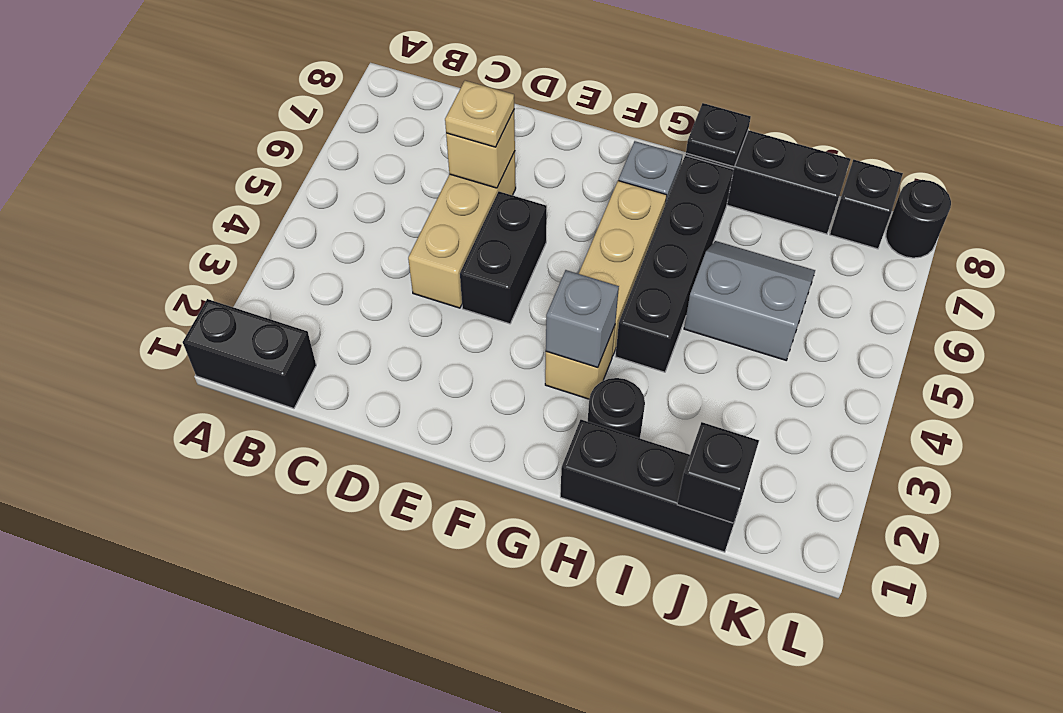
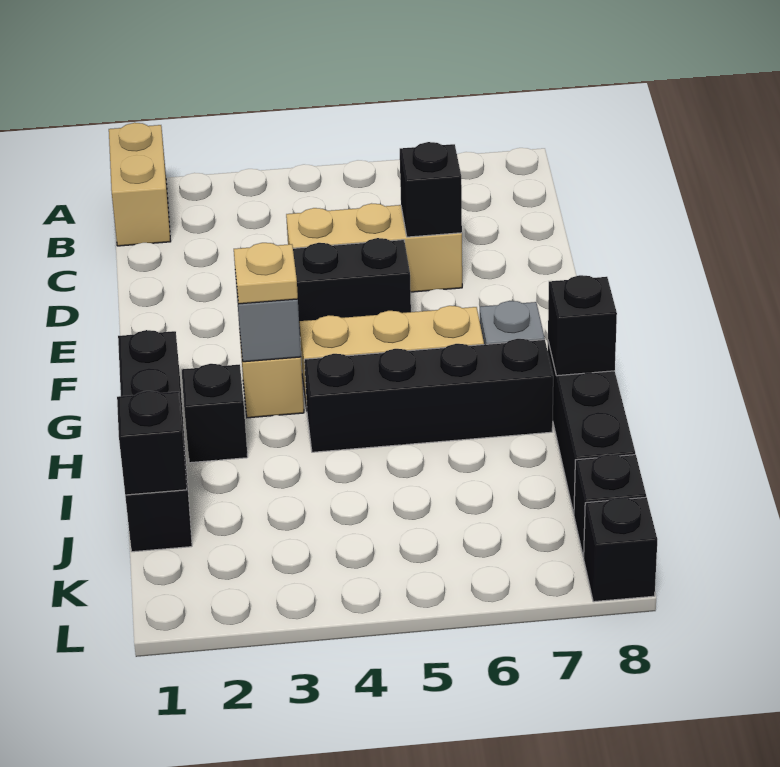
black 1x2 brick [183,299,316,408] -> tan 1x2 brick [109,123,171,246]
tan 1x1 brick [446,110,515,188] -> black 1x1 brick [400,142,462,237]
tan 1x1 plate [445,81,514,147] -> tan 1x1 plate moved to [234,243,298,304]
black 1x3 brick [560,420,745,552] -> black 1x4 brick [118,330,192,552]
black 1x1 round brick [588,378,645,438] -> black 1x1 brick [182,364,248,463]
black 1x1 plate [686,103,751,167] -> black 1x1 brick [548,275,617,376]
grey 2x2 slope [684,241,815,360] -> none
black 1x1 round brick [886,180,951,258] -> black 1x1 brick [584,497,657,602]

